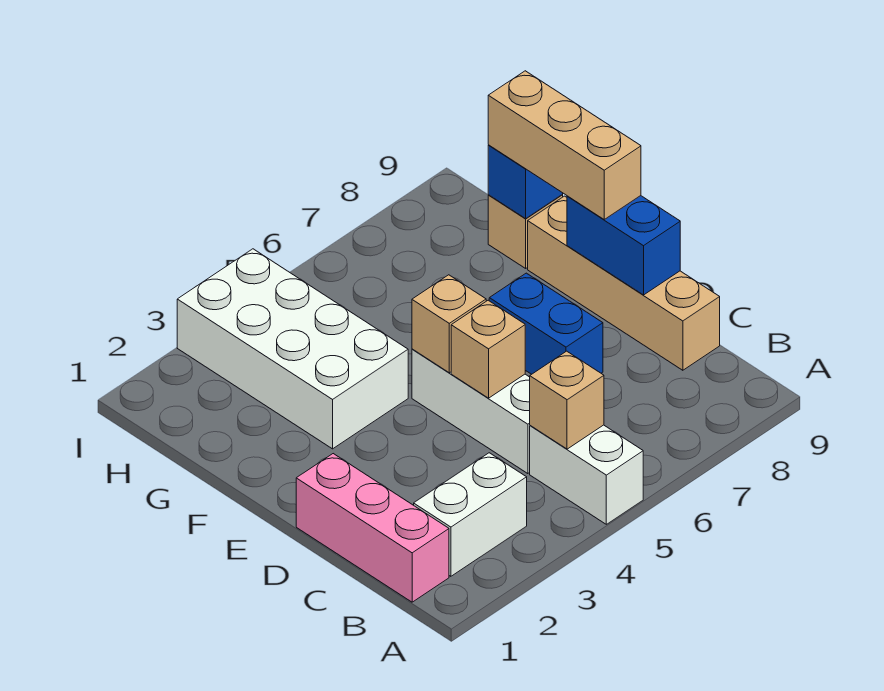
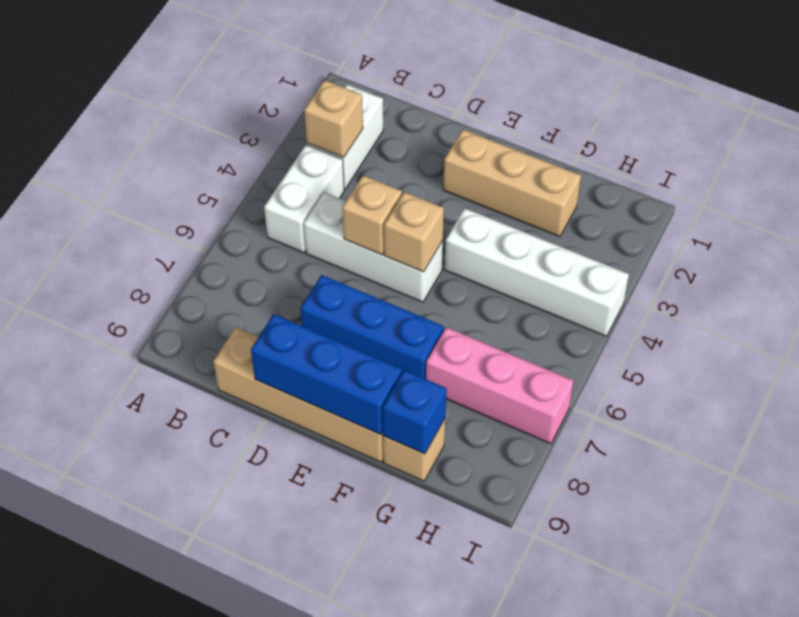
white 1x2 brick [530,425,643,524] -> white 1x2 brick turned to [264,145,344,252]
pink 1x3 brick [296,454,449,602] -> pink 1x3 brick moved to [426,327,573,444]
tan 1x1 brick [530,351,604,449] -> tan 1x1 brick moved to [304,80,363,158]
blue 1x2 brick [489,273,603,374] -> blue 1x3 brick [301,275,444,379]
blue 1x2 brick [567,196,680,295] -> blue 1x3 brick [251,314,402,435]
tan 1x3 brick [488,71,641,219] -> tan 1x3 brick moved to [444,130,581,237]
white 2x4 brick [177,249,408,449] -> white 1x4 brick [445,208,629,336]

